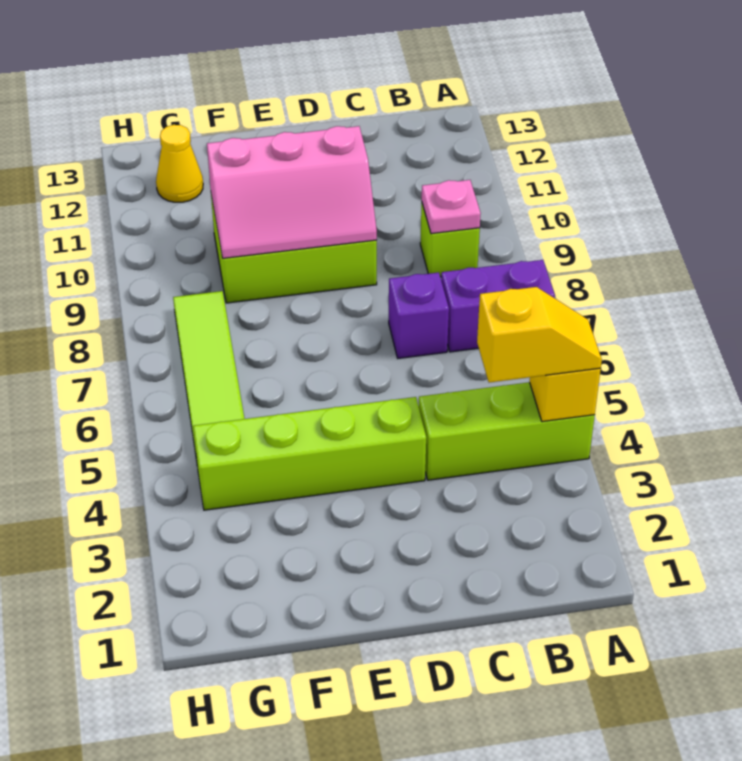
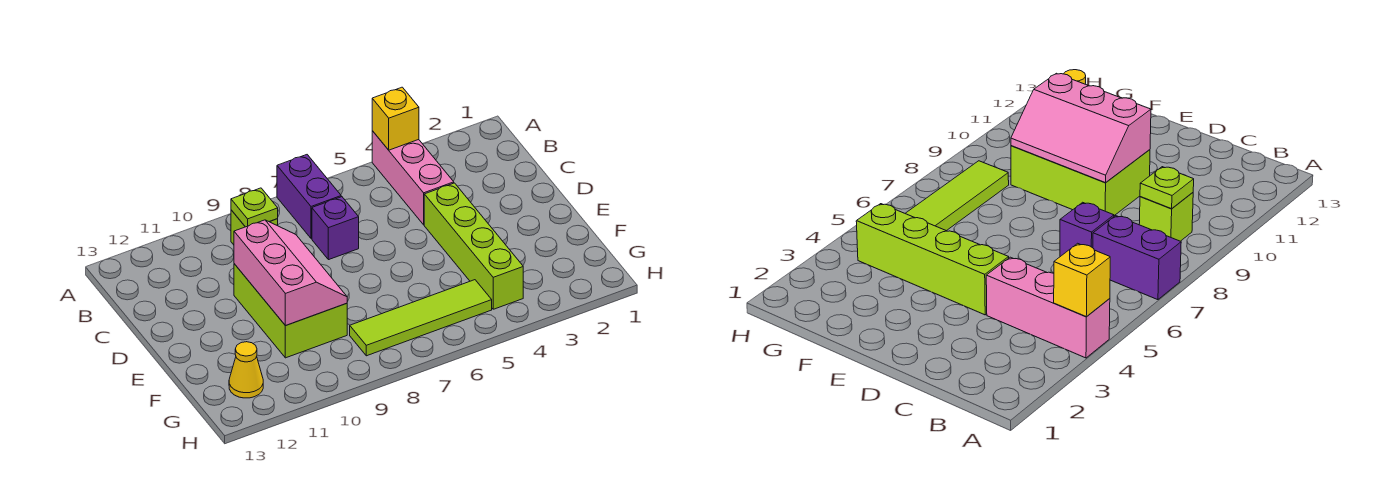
lime 1x3 brick [419,382,595,480] -> pink 1x3 brick [372,131,454,225]
yellow 1x2 slope [477,287,602,383] -> none
pink 1x1 plate [422,180,481,234] -> lime 1x1 plate [231,188,278,227]

